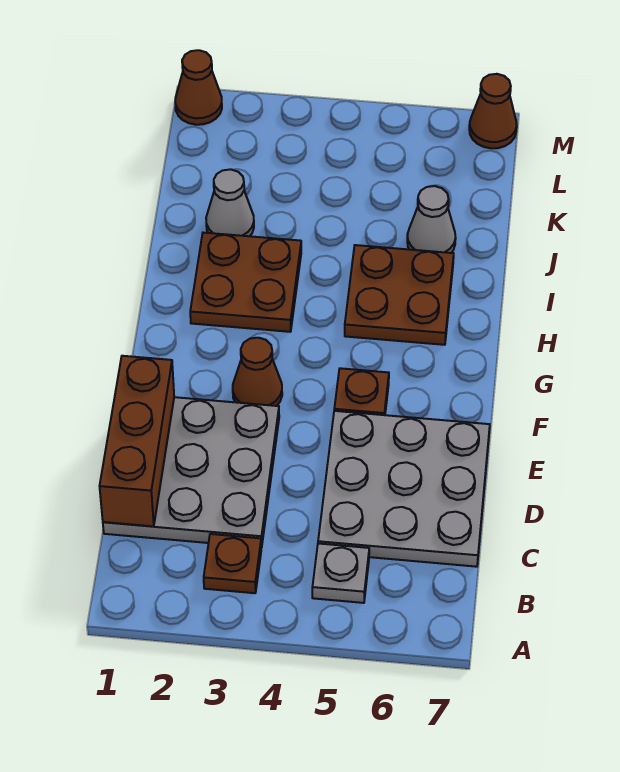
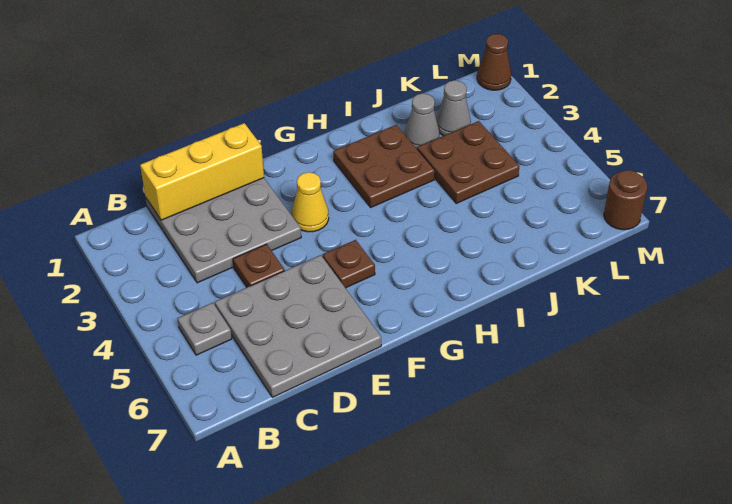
brown 1x1 plate [204,534,261,593] -> brown 1x1 plate moved to [233,244,285,287]
brown 1x3 brick [100,356,174,526] -> yellow 1x3 brick [140,123,264,220]
brown 1x1 cone [233,338,282,406] -> yellow 1x1 cone [292,172,329,232]
brown 2x2 plate [345,245,454,345] -> brown 2x2 plate moved to [417,121,519,203]
grey 1x1 cone [407,186,456,253] -> grey 1x1 cone moved to [436,80,471,136]
brown 1x1 cone [469,74,517,148] -> brown 1x1 round brick [604,170,647,230]

